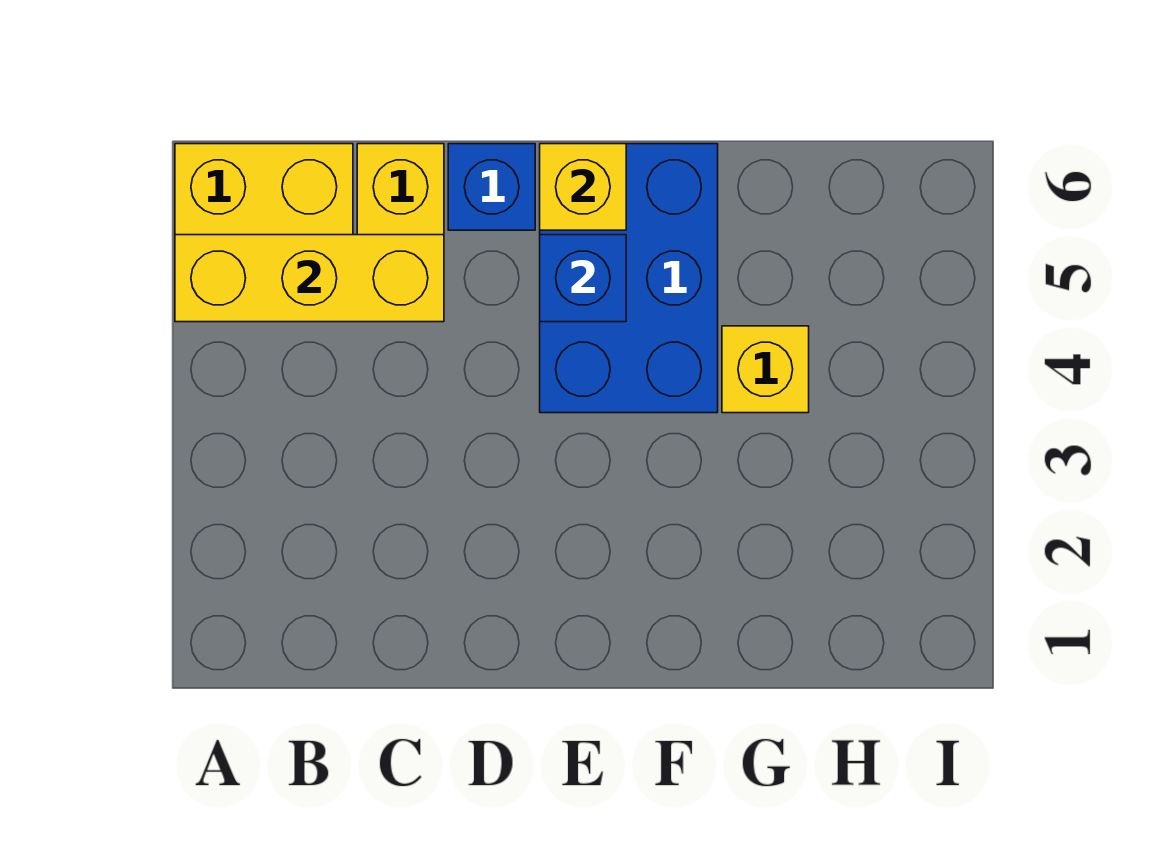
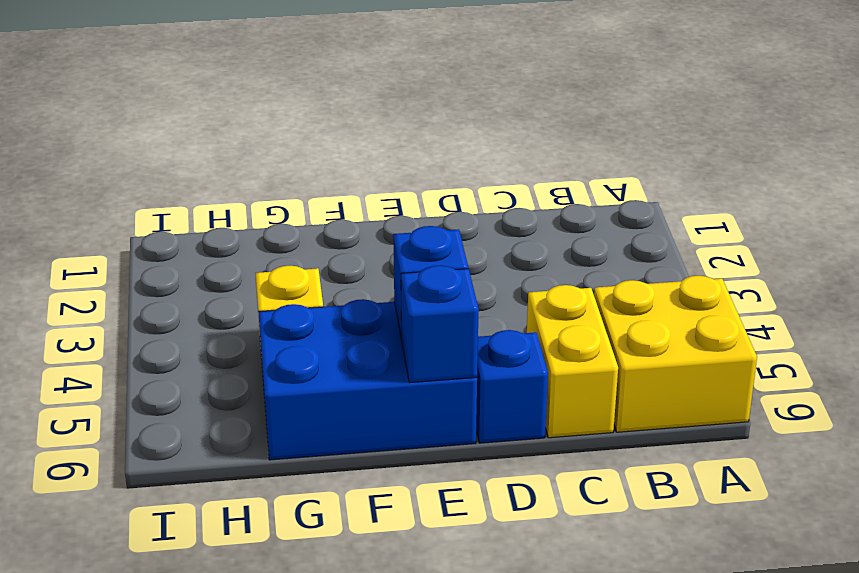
yellow 1x3 brick [175,235,444,322] -> none
blue 2x3 brick [540,144,718,413] -> blue 2x3 brick turned to [258,299,477,460]
yellow 1x1 brick [540,144,626,230] -> blue 1x1 brick [401,265,479,383]

